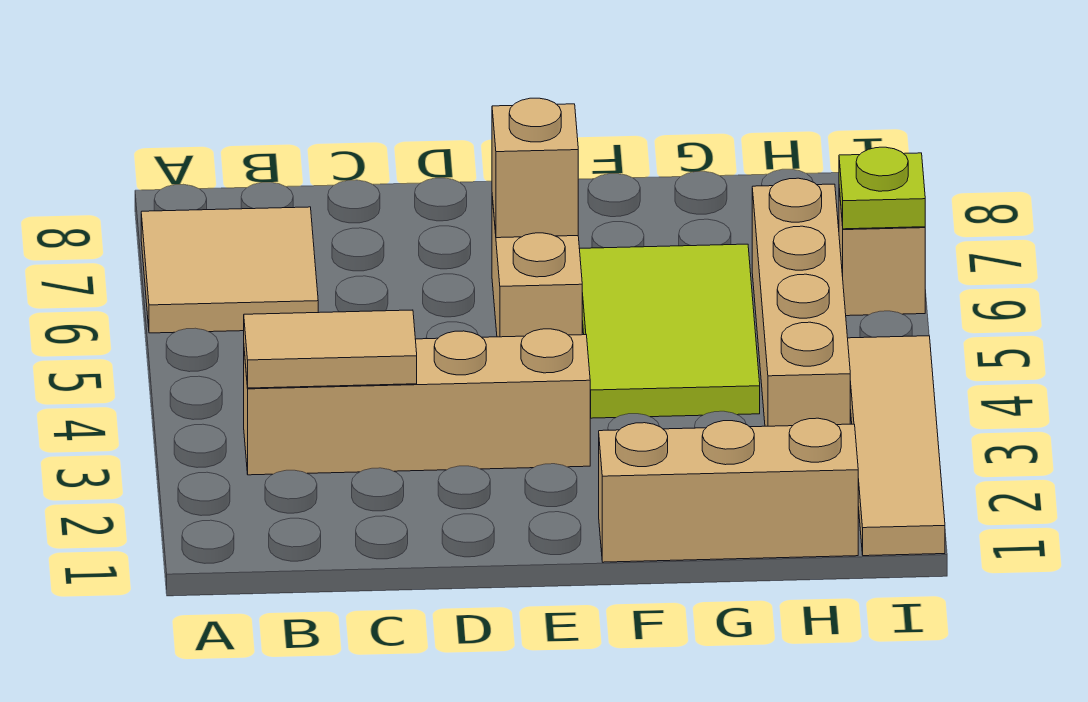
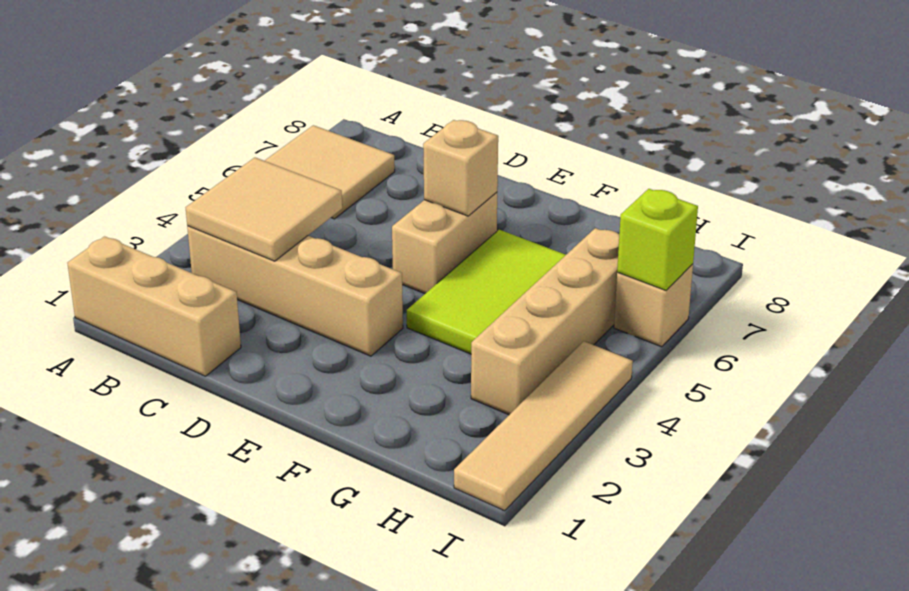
tan 1x2 tile [244,310,417,388] -> tan 2x2 tile [186,158,342,261]
tan 1x3 brick [599,418,858,562] -> tan 1x3 brick moved to [67,236,241,376]
lime 1x1 plate [839,147,925,229] -> lime 1x1 brick [617,189,698,290]

